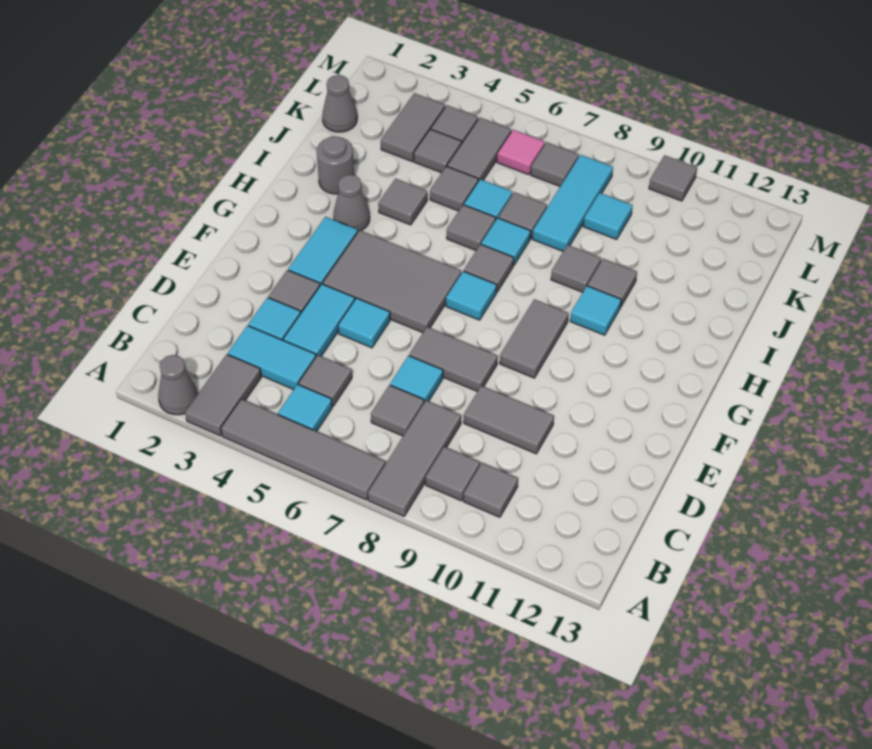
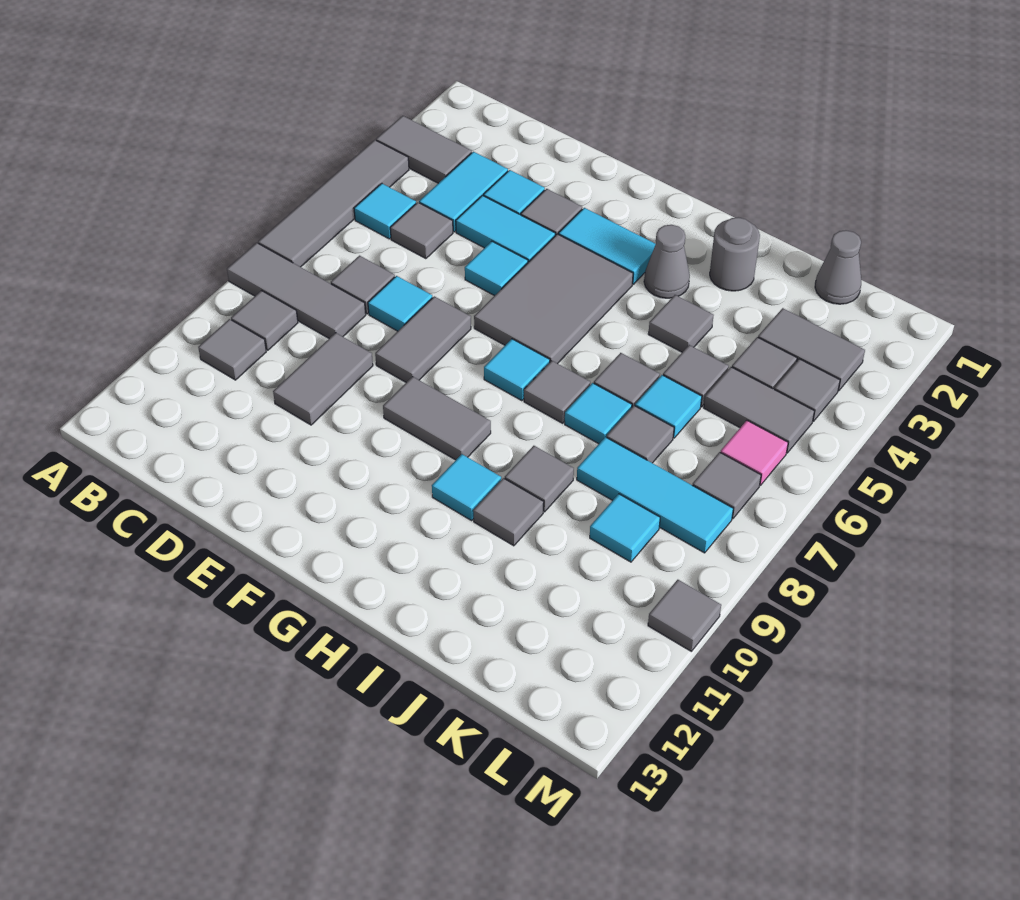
grey 1x1 cone [158,355,198,415] -> none

